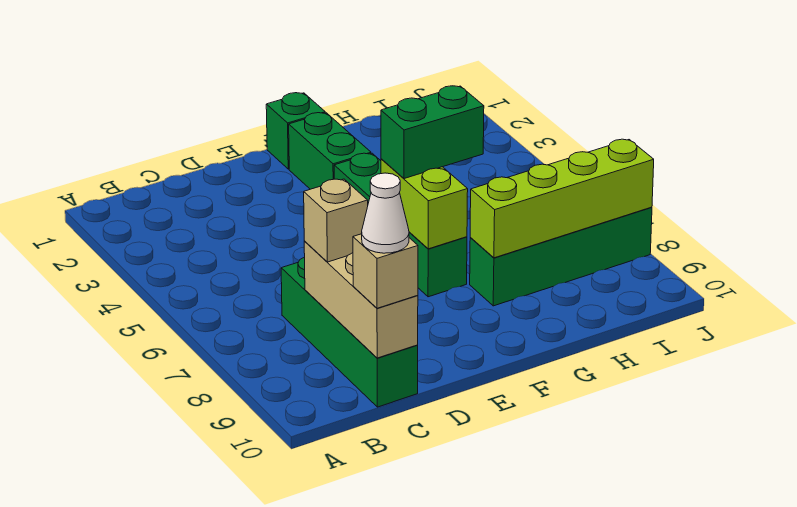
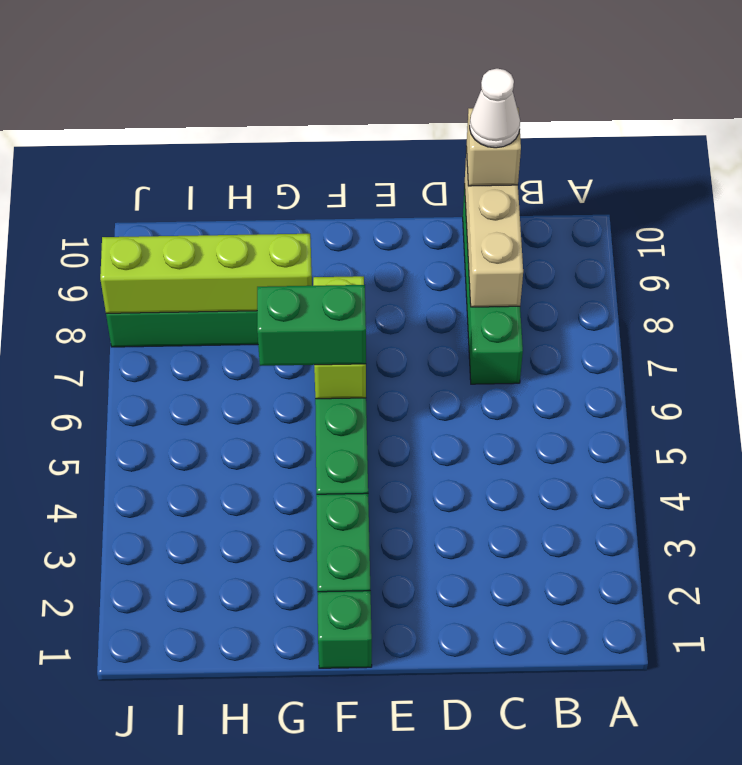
tan 1x1 brick [304,179,368,262] -> none

